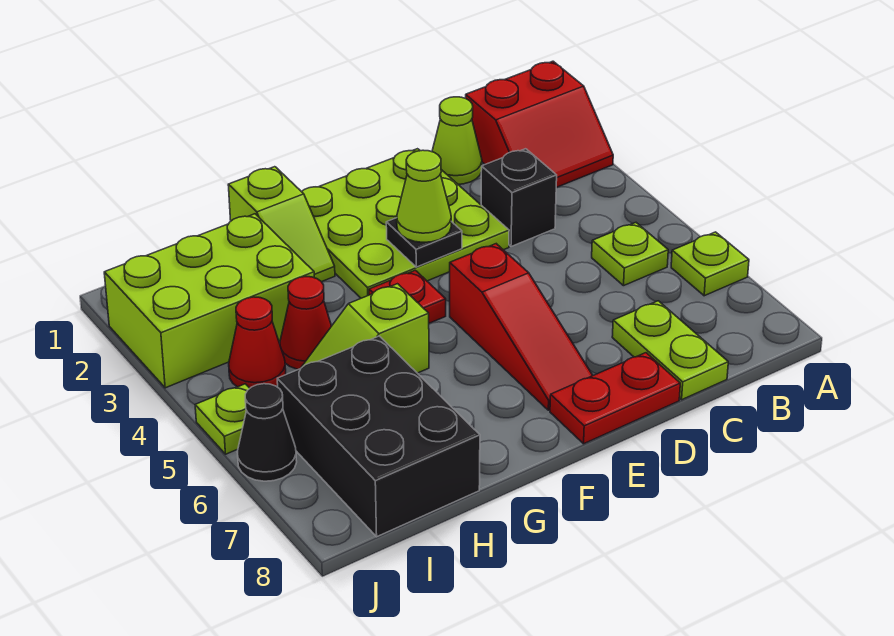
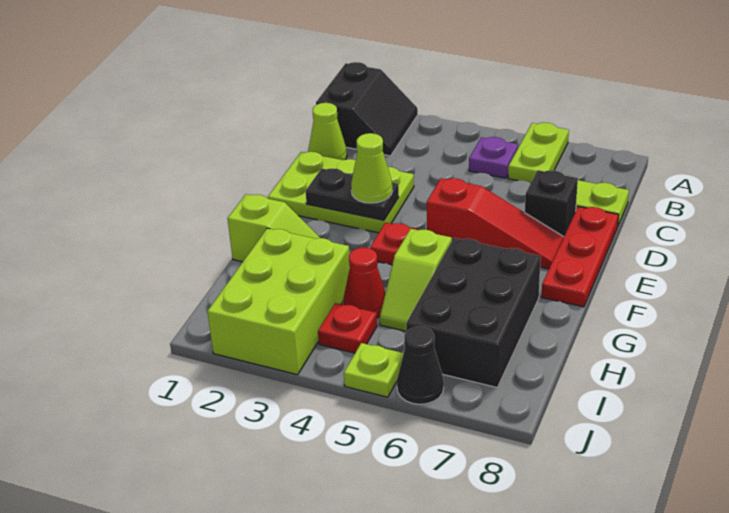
red 2x2 slope [466,61,613,187] -> black 2x2 slope [316,62,418,156]
lime 1x1 plate [671,232,749,296] -> lime 1x2 plate [508,123,569,183]
lime 1x1 plate [592,223,668,286] -> purple 1x1 plate [469,137,518,178]
black 1x1 brick [481,149,557,247] -> black 1x1 brick moved to [525,170,578,237]
lime 3x3 plate [302,149,509,298] -> lime 2x3 plate [268,152,414,233]
red 1x2 plate [550,353,680,444] -> red 1x3 plate [541,206,619,307]
black 1x1 plate [386,218,462,267] -> black 1x2 plate [306,168,399,220]
black 2x3 brick [277,336,480,537] -> black 2x3 brick turned to [406,238,541,387]
red 1x1 cone [229,297,286,388] -> red 1x1 plate [318,303,377,353]

